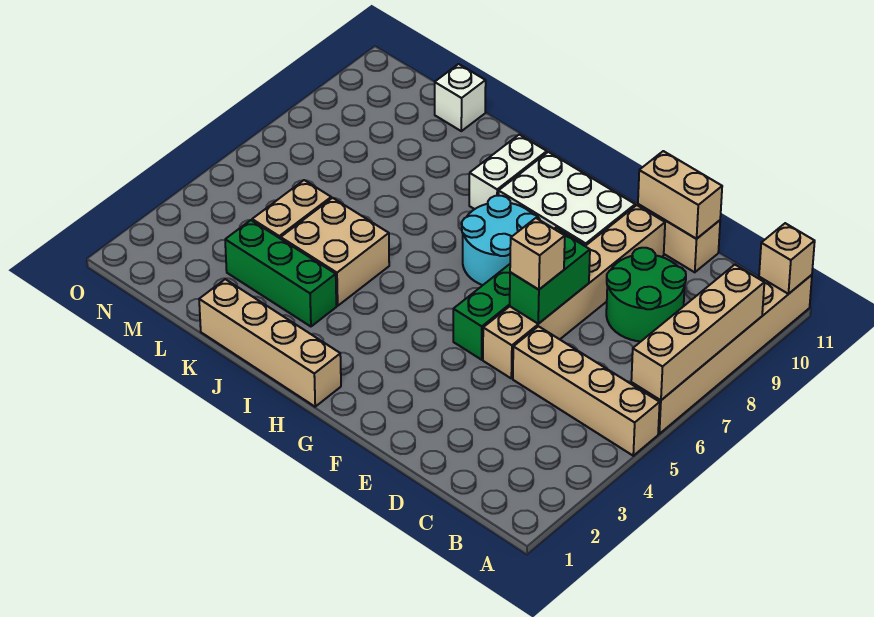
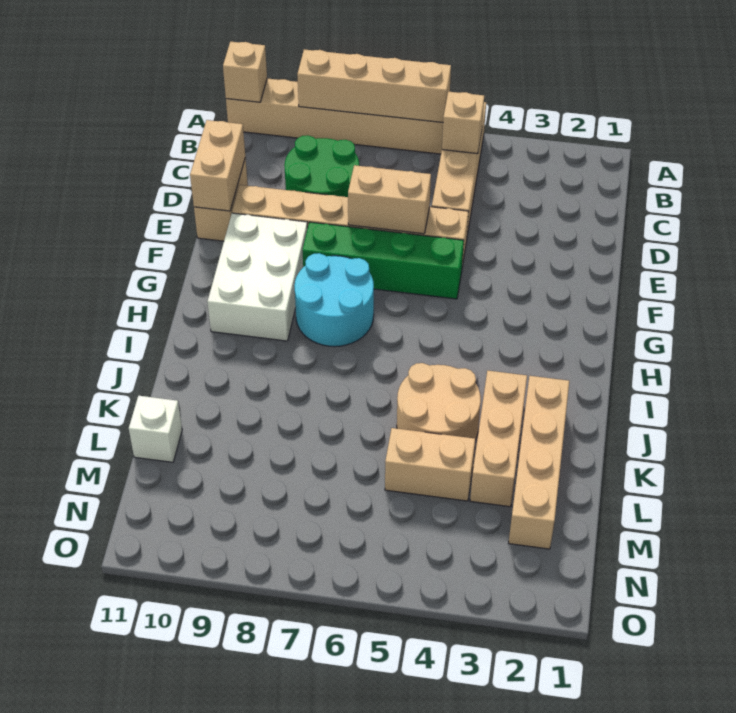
green 1x2 brick [510,232,590,324] -> tan 1x2 brick [348,165,431,234]
tan 1x1 brick [510,218,565,290] -> tan 1x1 brick moved to [442,92,484,154]
tan 1x4 brick [199,279,341,407] -> tan 1x4 brick moved to [509,376,569,549]
white 1x2 brick [469,135,547,209] -> none
green 1x3 brick [225,220,336,327] -> tan 1x3 brick [470,371,527,507]
tan 2x2 brick [281,198,389,306] -> tan 2x2 round brick [397,363,481,440]

